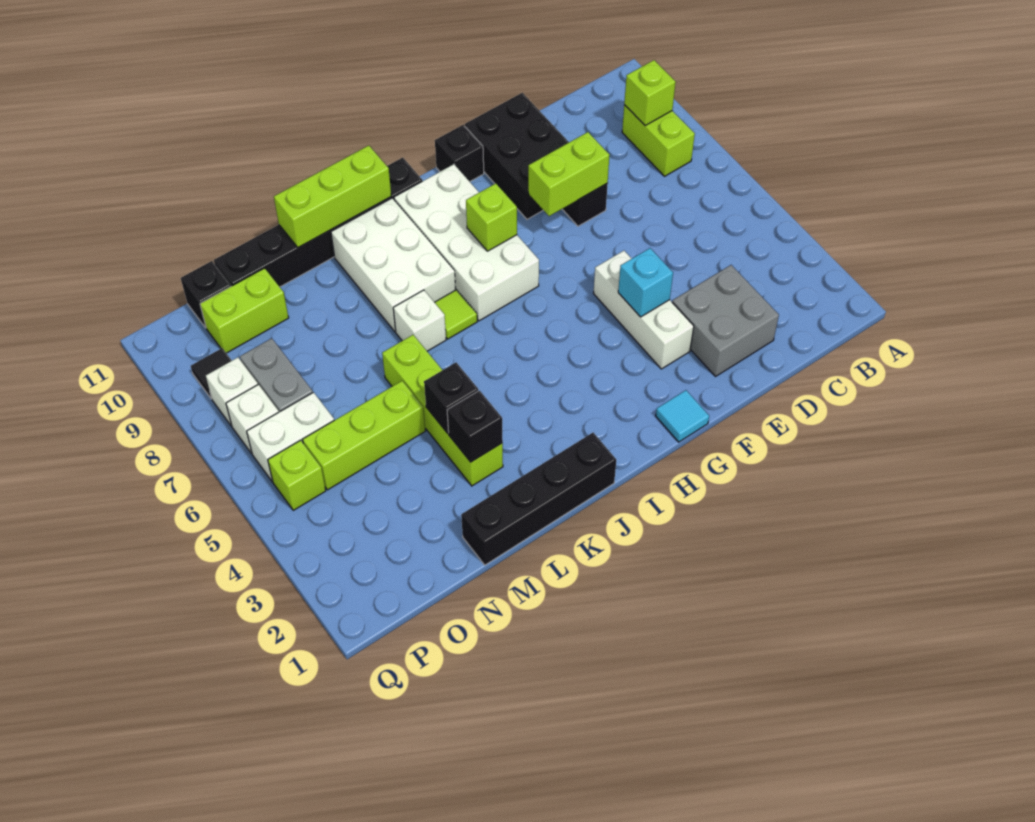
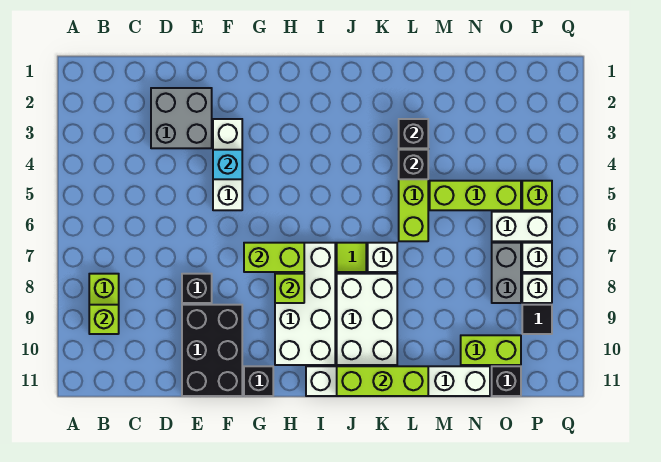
lime 1x2 brick [528,132,609,216] -> lime 1x2 brick moved to [244,243,304,272]
cyan 1x1 tile [656,390,709,442] -> none
black 1x6 brick [214,158,422,287] -> white 1x6 brick [306,366,490,396]
black 1x4 brick [461,433,616,565] -> none

